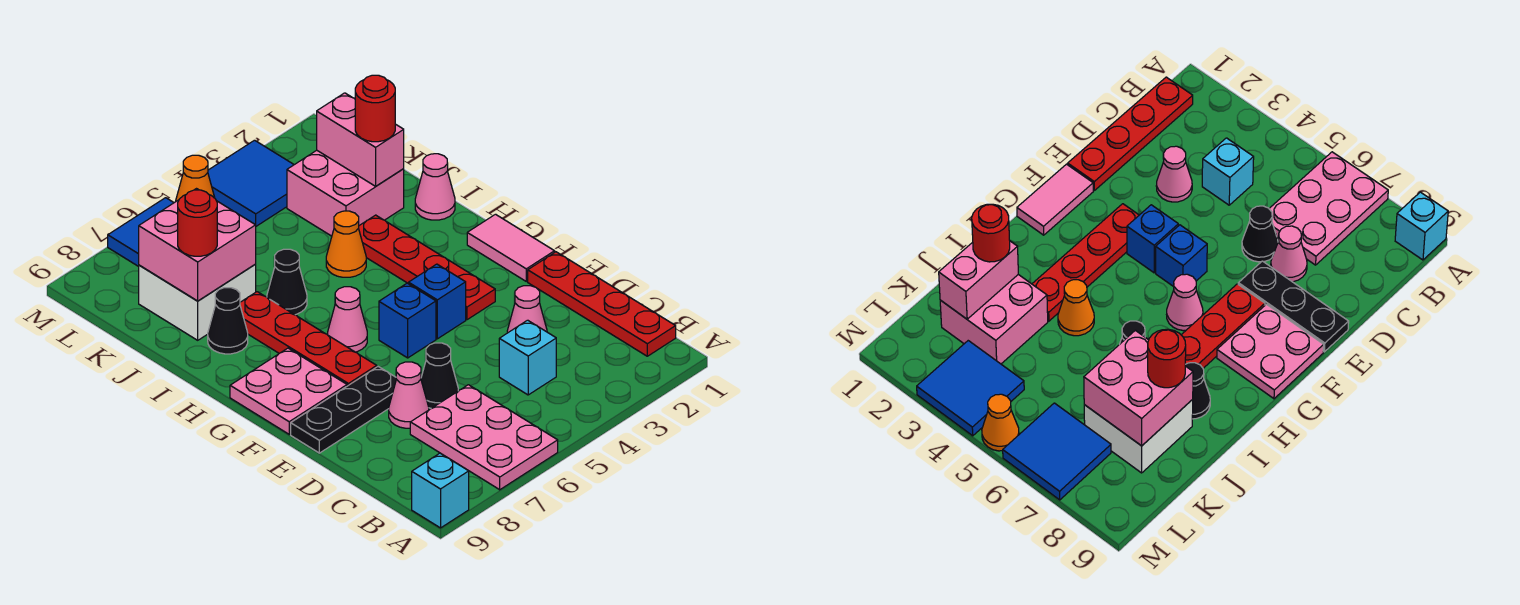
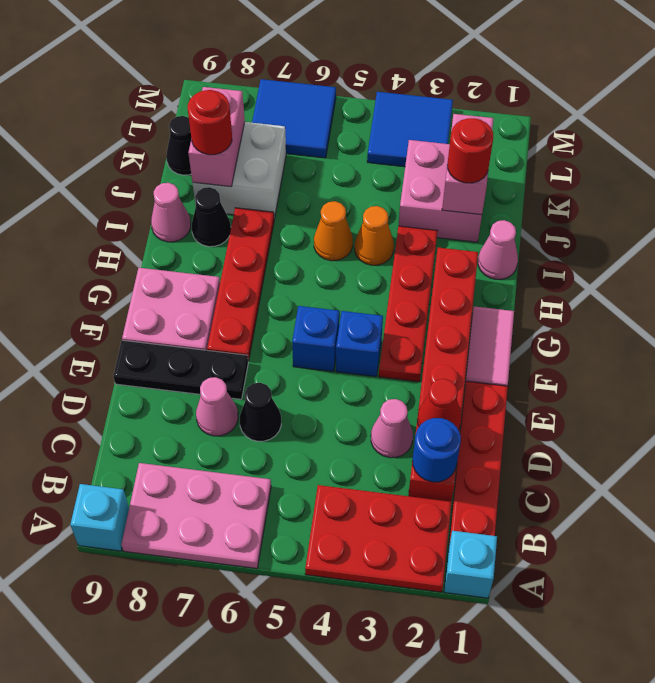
none -> red 2x3 plate [305,485,452,592]
pink 2x3 plate [410,385,558,490] -> pink 2x3 plate turned to [121,463,271,569]
none -> red 1x6 brick [408,248,478,502]
none -> blue 1x1 round brick [413,418,461,482]
cyan 1x1 brick [499,320,556,395] -> cyan 1x1 brick moved to [444,531,497,598]
none -> red 1x1 cone [418,379,462,430]
pink 1x1 cone [328,287,367,352] -> pink 1x1 cone moved to [151,183,191,242]
black 1x1 cone [267,249,307,315] -> black 1x1 cone moved to [166,116,191,175]
pink 2x2 brick [139,189,256,301] -> pink 1x2 brick [188,87,245,187]
orange 1x1 cone [176,155,215,201] -> orange 1x1 cone moved to [314,201,353,261]

